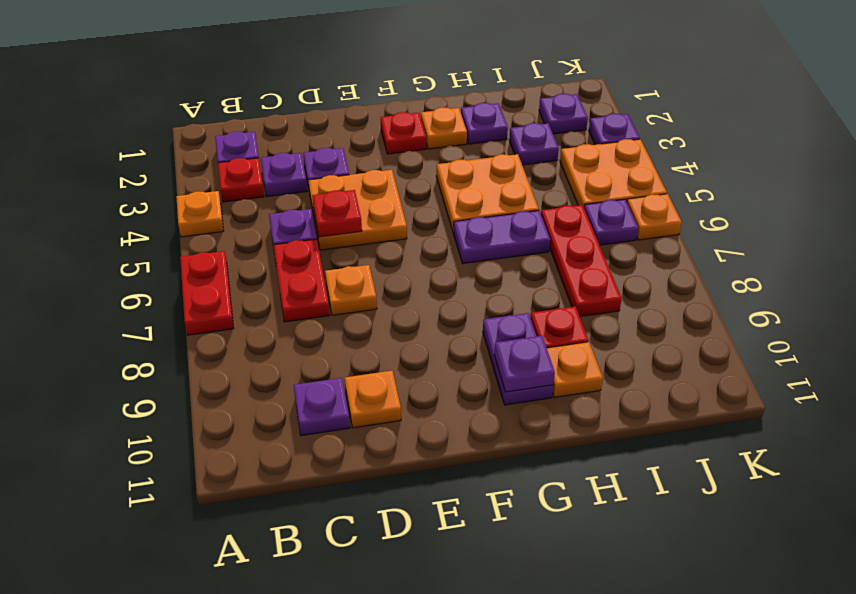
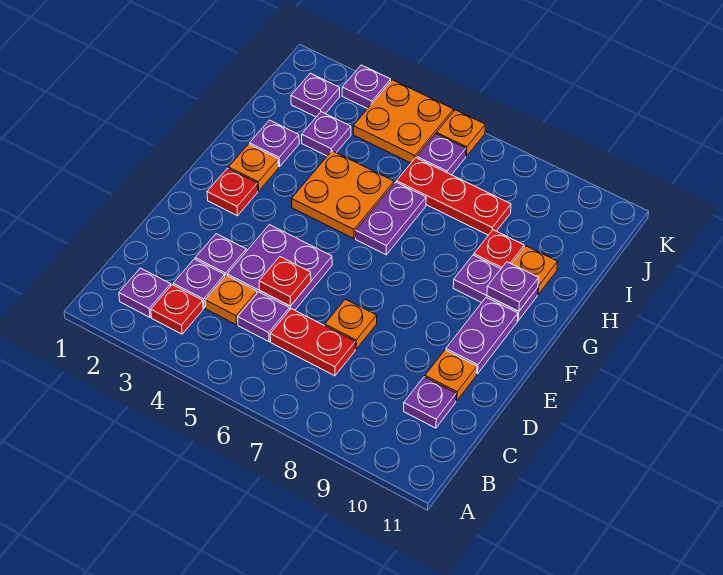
orange 1x1 plate [176,191,224,237] -> orange 1x1 plate moved to [205,275,257,325]
red 1x2 plate [180,251,234,335] -> none
orange 2x2 plate [308,170,407,250] -> purple 2x2 plate [227,225,332,310]
none -> purple 1x2 plate [446,297,518,374]

